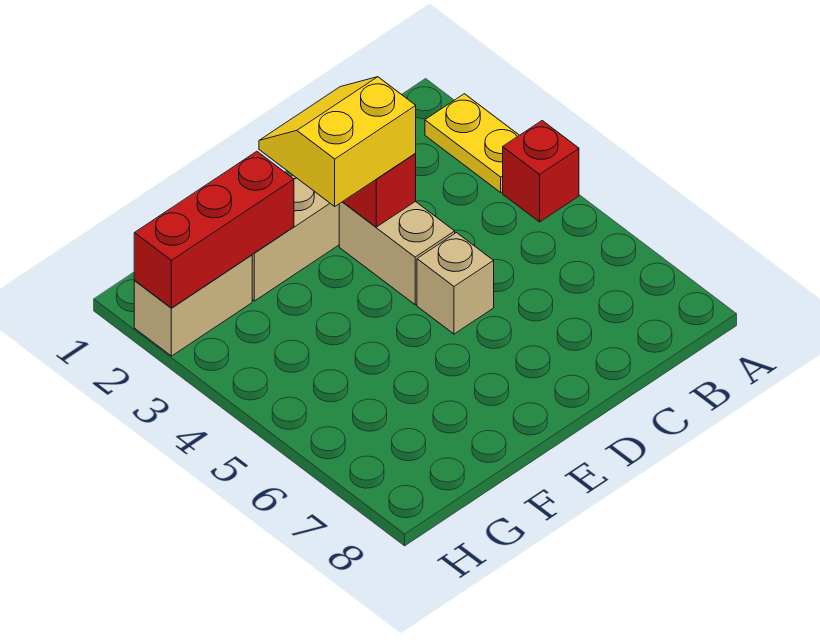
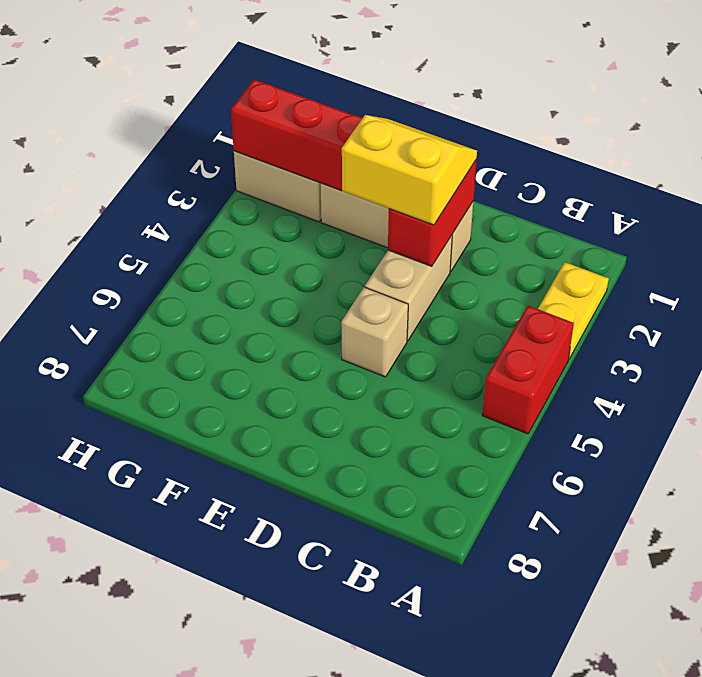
red 1x1 brick [503,121,579,222] -> red 1x2 brick [482,306,574,434]

